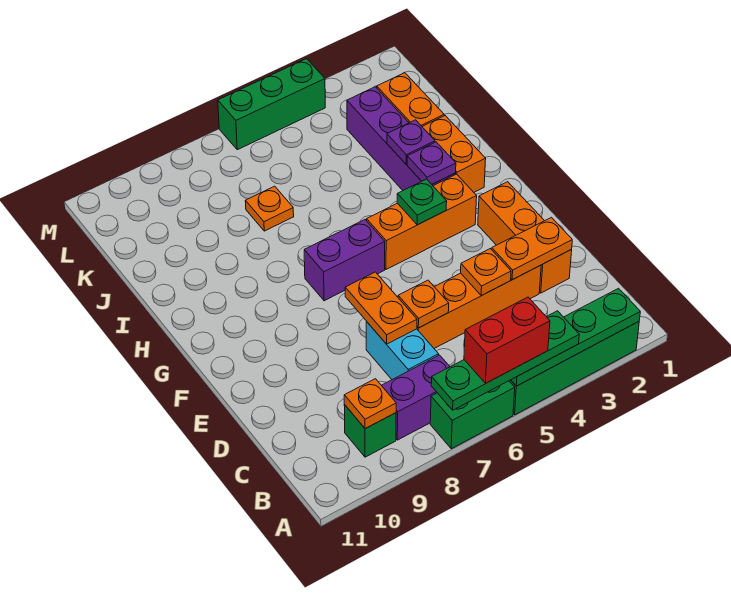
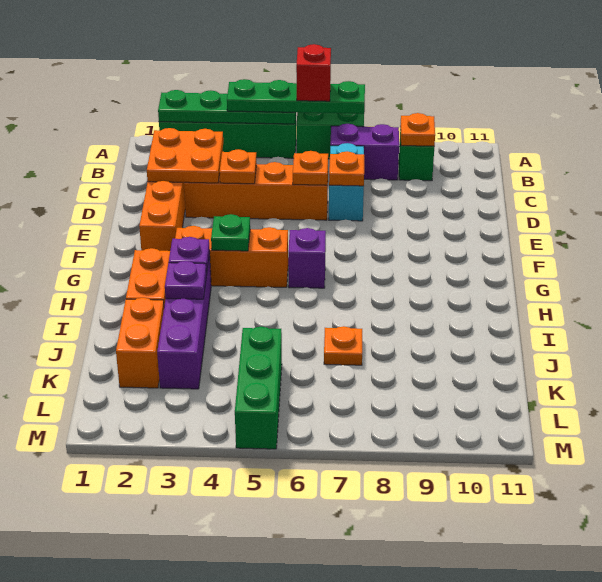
red 1x2 brick [464,297,550,383] -> red 1x1 brick [296,44,331,101]
orange 1x2 plate [492,218,572,280] -> orange 2x2 plate [147,128,223,183]
orange 1x2 plate [345,272,417,344] -> orange 1x1 plate [329,151,364,186]
purple 1x2 brick [304,220,385,301] -> purple 1x1 brick [288,228,326,288]
green 1x3 brick [218,59,325,150] -> green 1x3 brick turned to [235,327,282,449]

